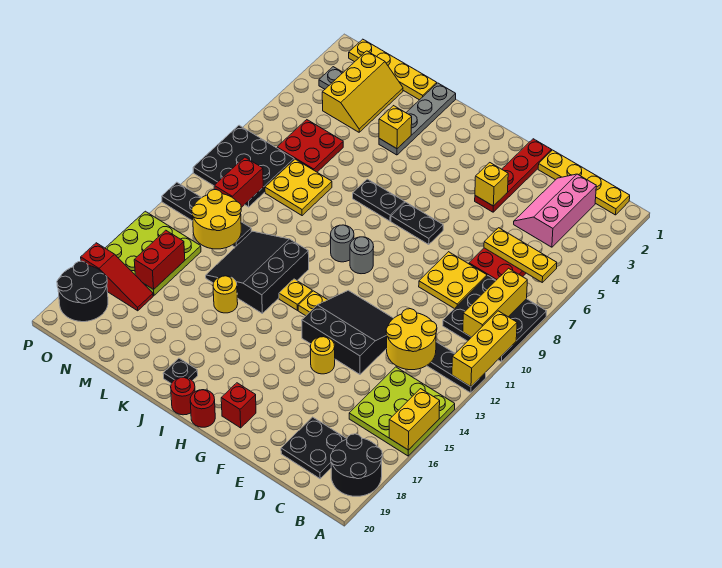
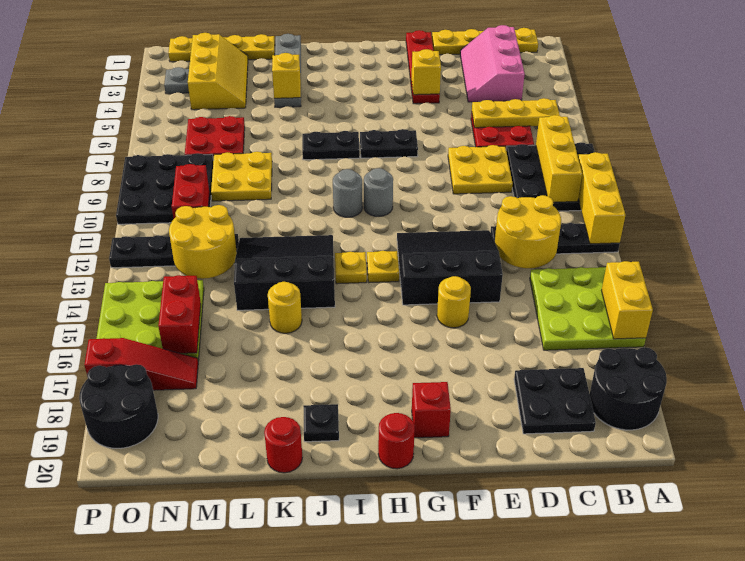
red 1x1 round brick [171,377,195,415] -> red 1x1 round brick moved to [264,417,302,473]
black 3x3 slope [206,231,309,313] -> black 3x3 slope turned to [234,235,335,310]

